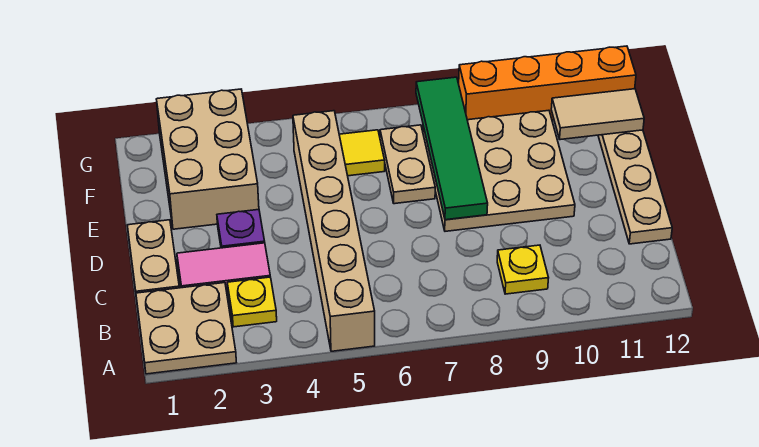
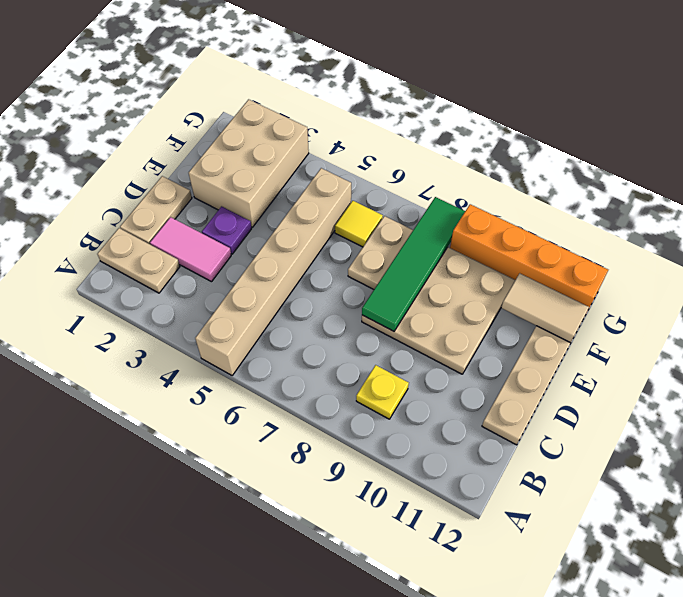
tan 2x2 plate [136,283,236,374] -> tan 1x2 plate [97,228,180,293]
yellow 1x1 plate [227,277,277,327] -> none

